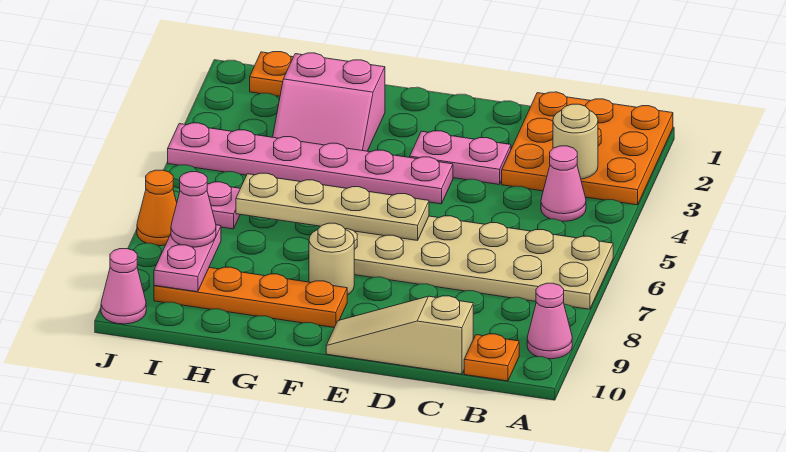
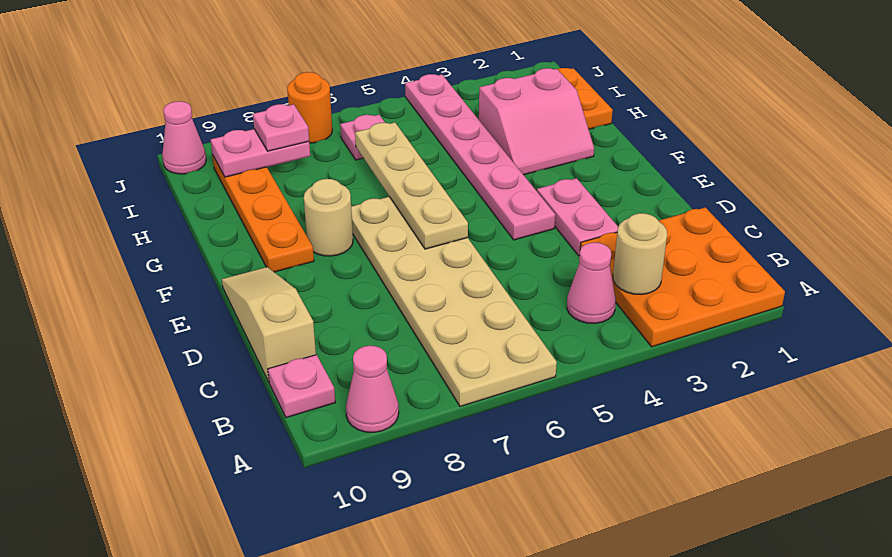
orange 1x1 plate [464,334,519,381] -> pink 1x1 plate [268,355,335,418]
pink 2x2 slope [273,53,385,151] -> pink 2x2 slope turned to [479,68,594,175]
pink 1x1 cone [171,172,216,247] -> pink 1x1 plate [253,104,309,151]
orange 1x1 cone [137,170,177,246] -> orange 1x1 round brick [287,72,332,143]

